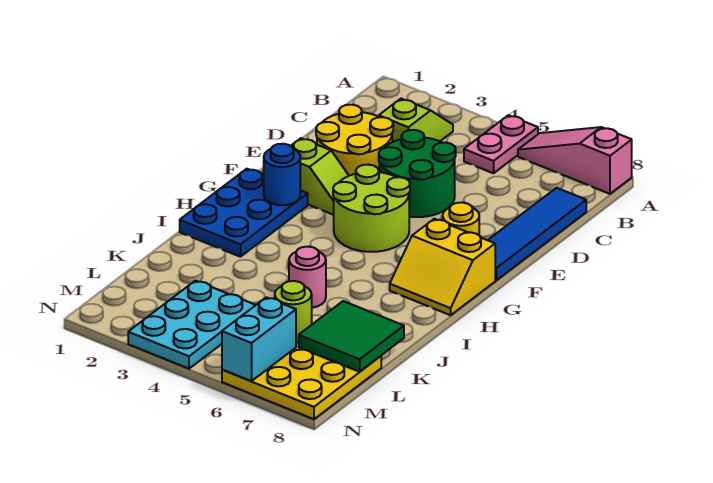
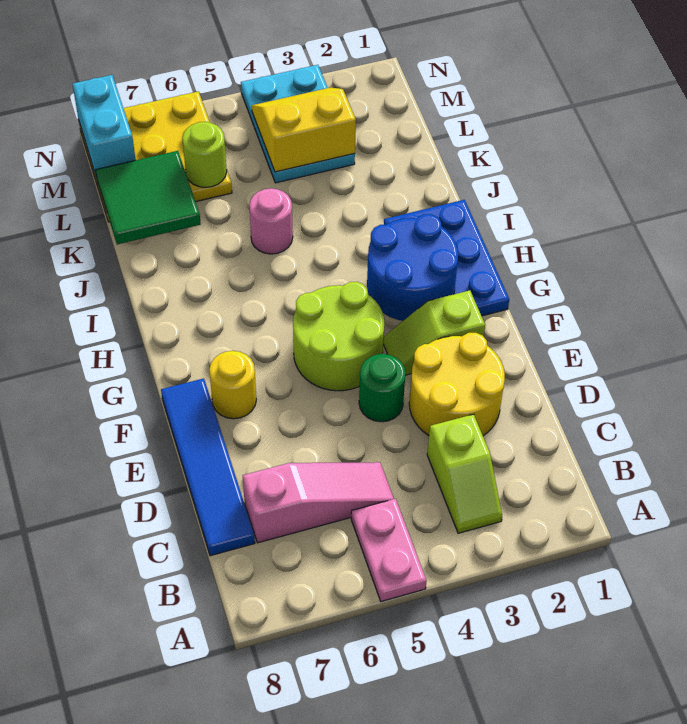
pink 1x3 slope [518,127,632,194] -> pink 1x3 slope moved to [243,462,394,543]
green 2x2 round brick [379,130,456,217] -> green 1x1 round brick [359,354,406,422]
blue 1x1 round brick [264,144,300,205] -> blue 2x2 round brick [367,214,458,321]
yellow 2x2 slope [390,219,495,315] -> yellow 2x2 slope moved to [252,88,356,172]
cyan 1x2 brick [222,297,296,381] -> cyan 1x2 brick moved to [73,75,136,177]

